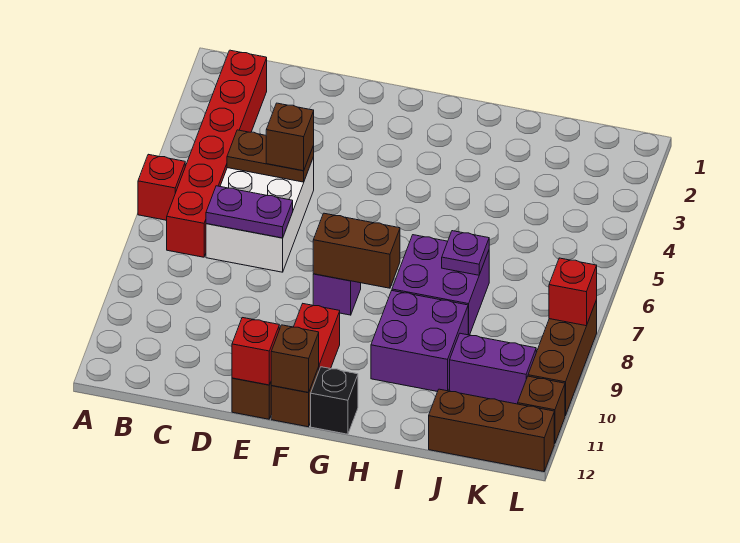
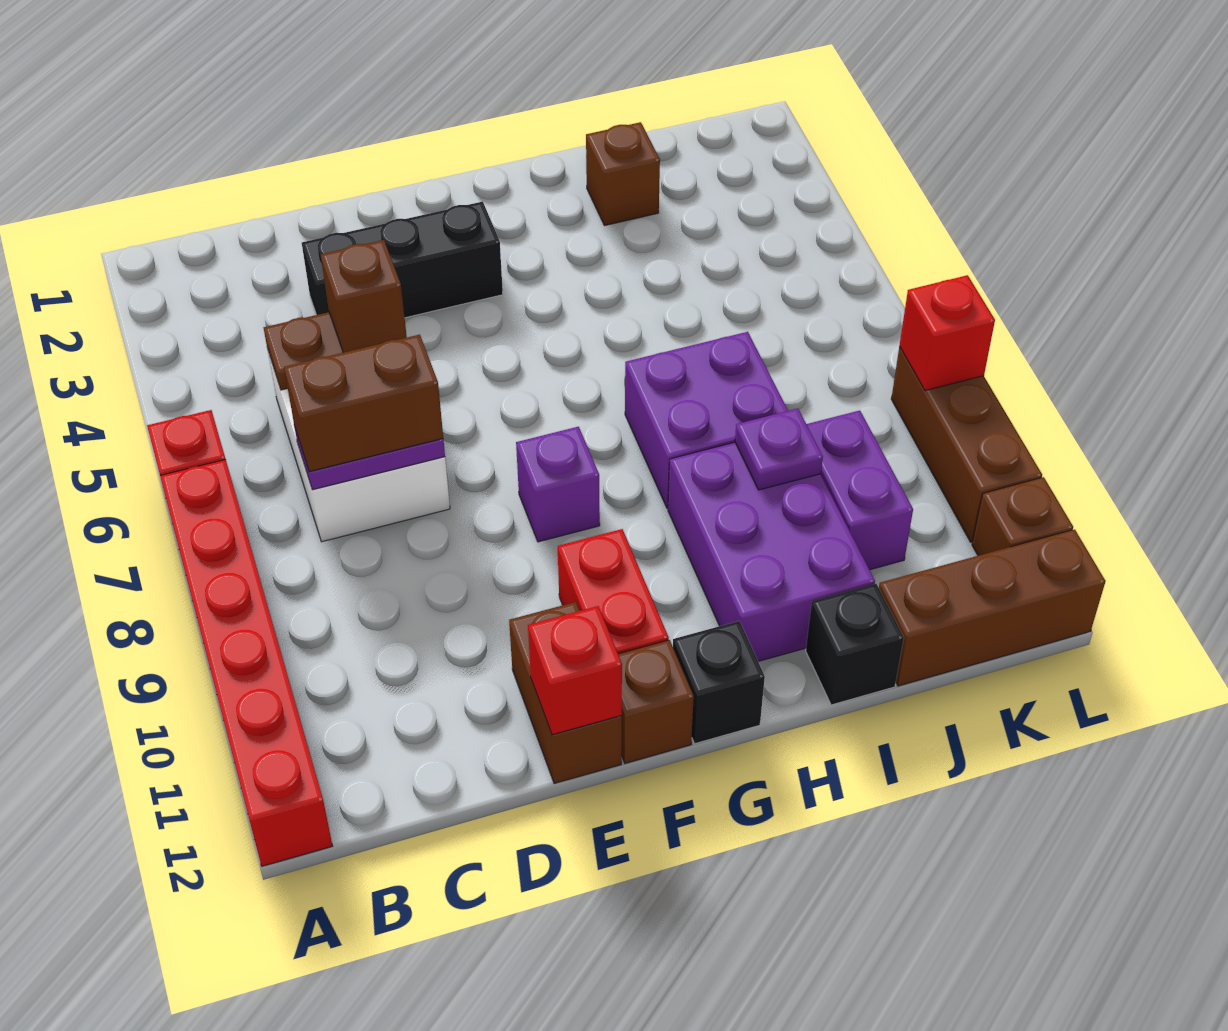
red 1x6 brick [167,50,267,257] -> red 1x6 brick moved to [160,460,332,866]
none -> black 1x3 brick [302,202,503,318]
brown 1x2 brick [313,213,400,288] -> brown 1x2 brick moved to [284,335,443,472]
brown 1x1 brick [271,325,319,393] -> brown 1x1 brick moved to [586,122,660,226]
purple 2x2 brick [371,291,468,392] -> purple 2x3 brick [668,442,875,661]
purple 1x1 plate [442,231,489,275] -> purple 1x1 plate moved to [735,409,823,490]
none -> black 1x1 brick [806,584,904,705]
purple 1x2 brick [450,333,536,404] -> purple 1x2 brick turned to [807,411,913,570]

